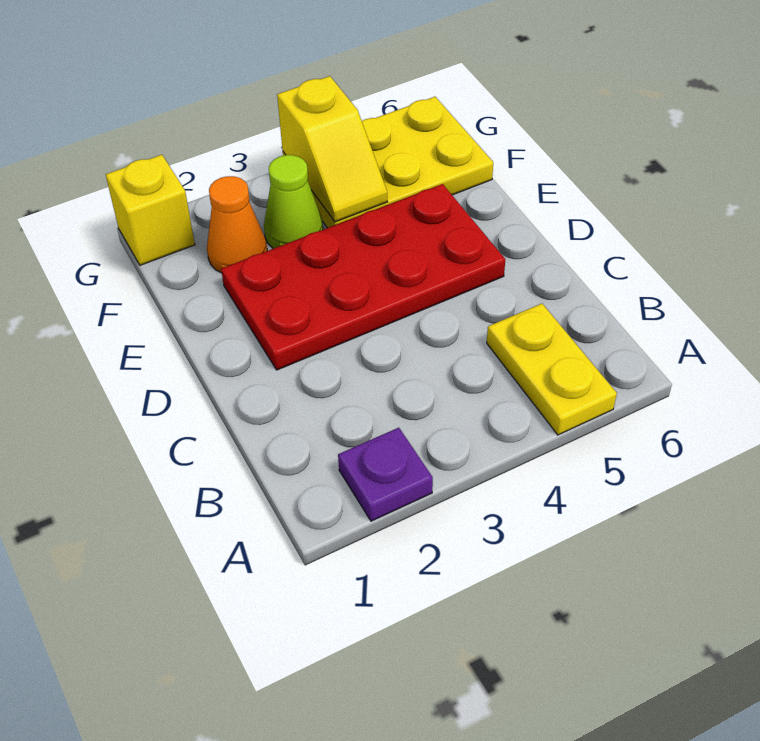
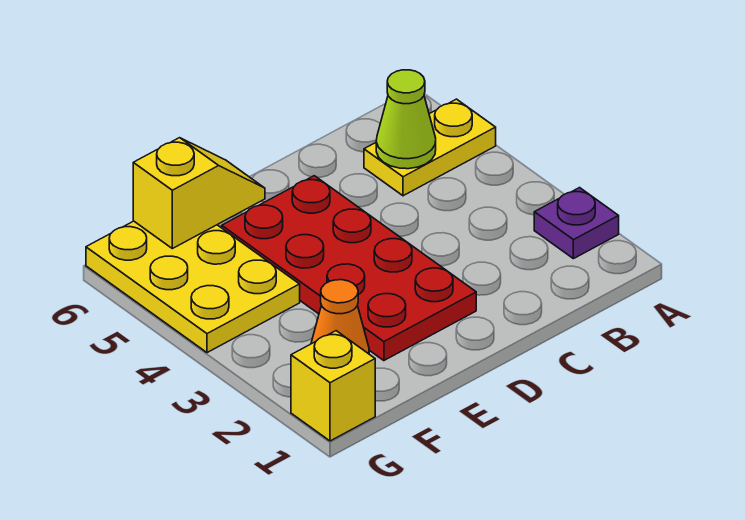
lime 1x1 cone [264,155,323,249] -> lime 1x1 cone moved to [376,70,436,169]
yellow 1x2 slope [277,76,387,222] -> yellow 1x2 slope moved to [133,138,265,249]

